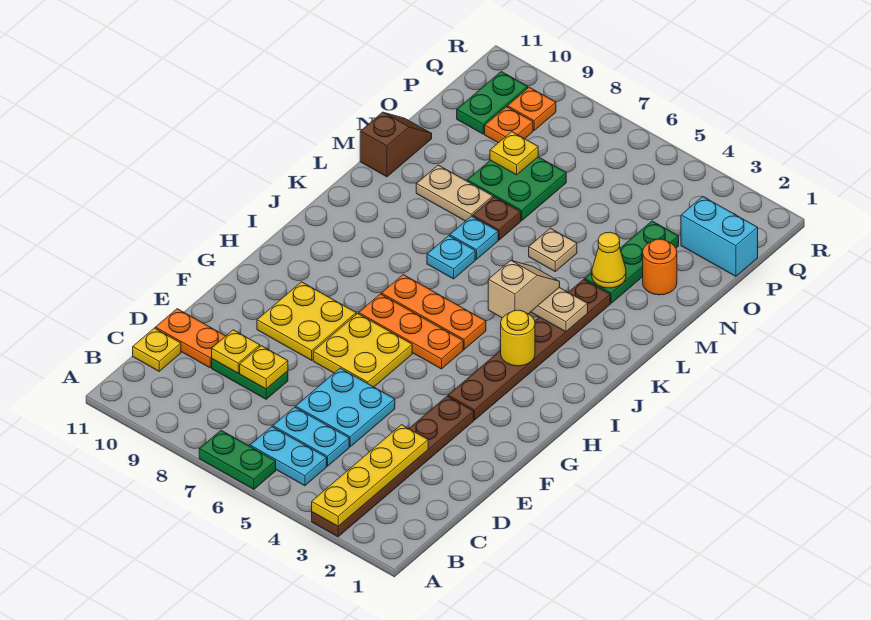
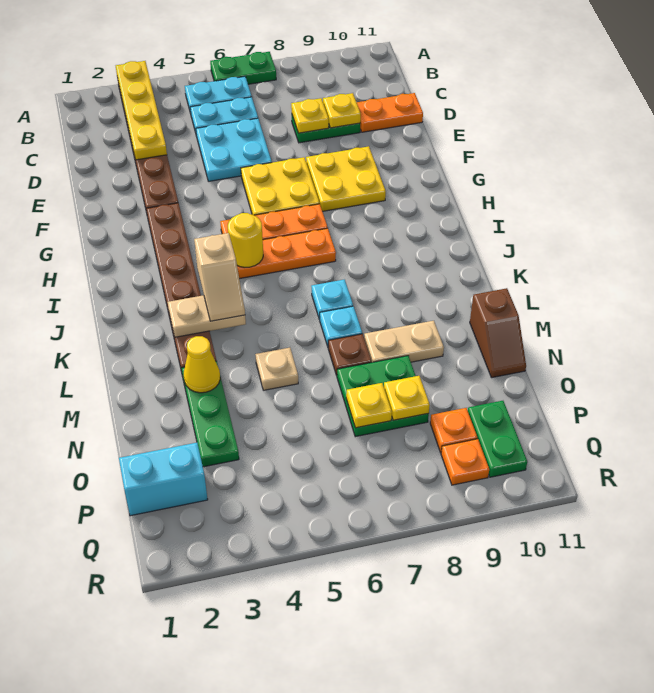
yellow 1x1 plate [133,328,181,371] -> yellow 1x1 plate moved to [346,383,392,428]
yellow 1x1 round brick [501,310,535,366] -> yellow 1x1 round brick moved to [228,213,263,267]
orange 1x1 round brick [643,239,677,295] -> none

